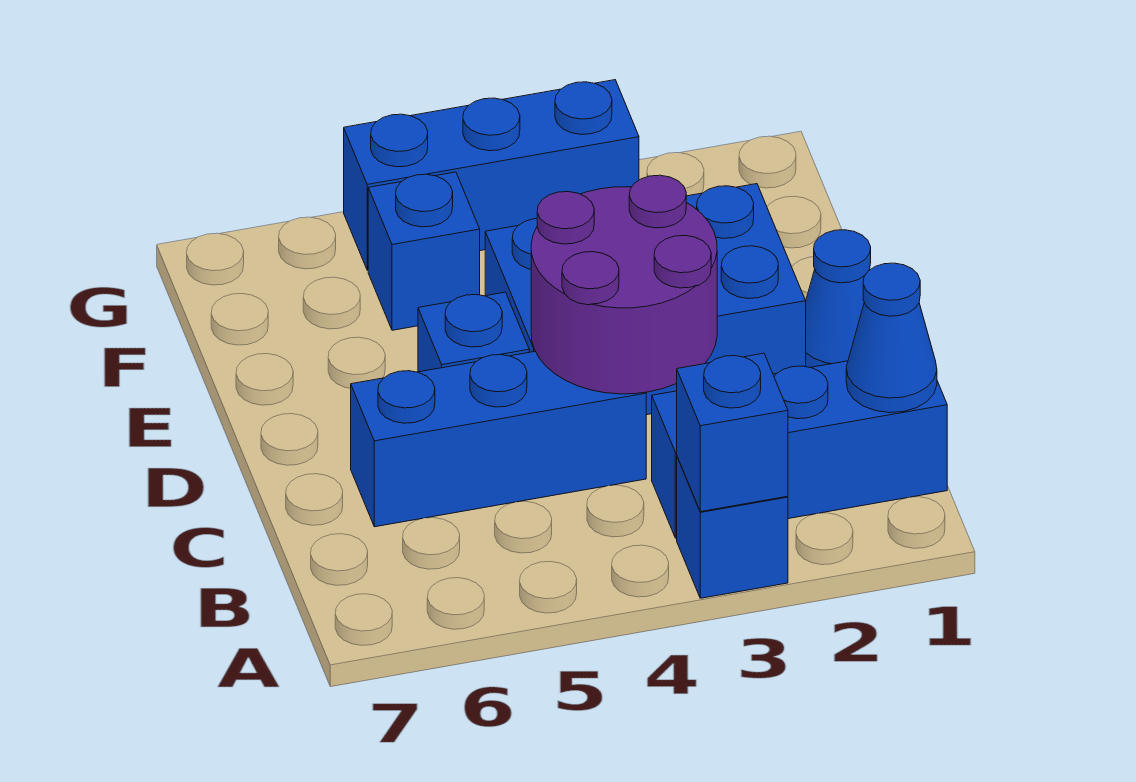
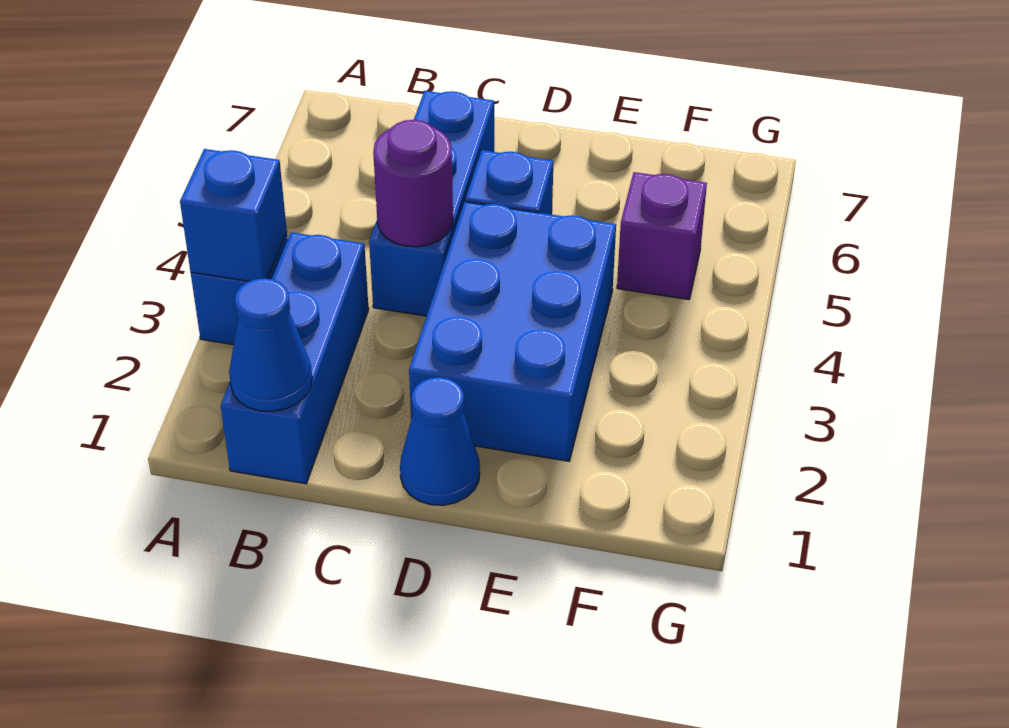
purple 2x2 round brick [531,175,717,394] -> purple 1x1 round brick [373,120,453,247]
blue 1x1 brick [368,172,480,330] -> purple 1x1 brick [617,172,707,300]
blue 1x3 brick [344,80,639,270] -> none

